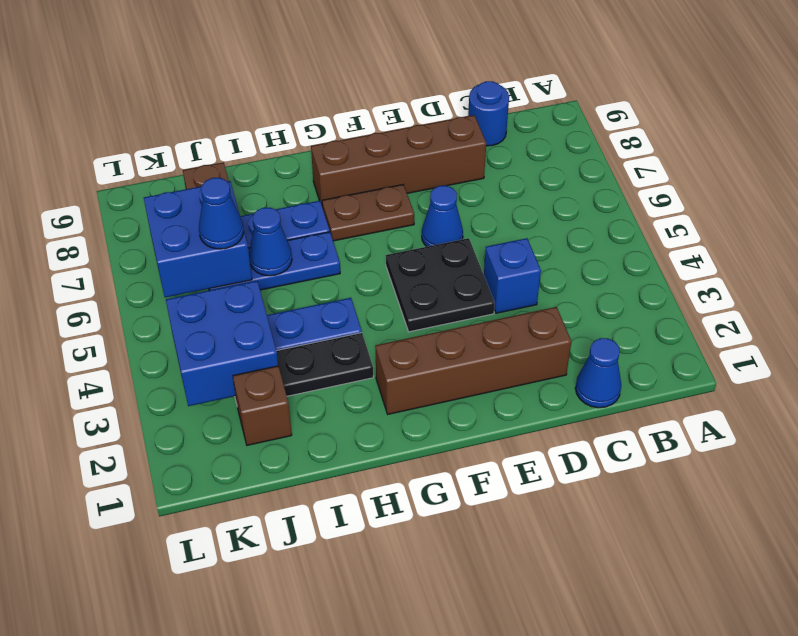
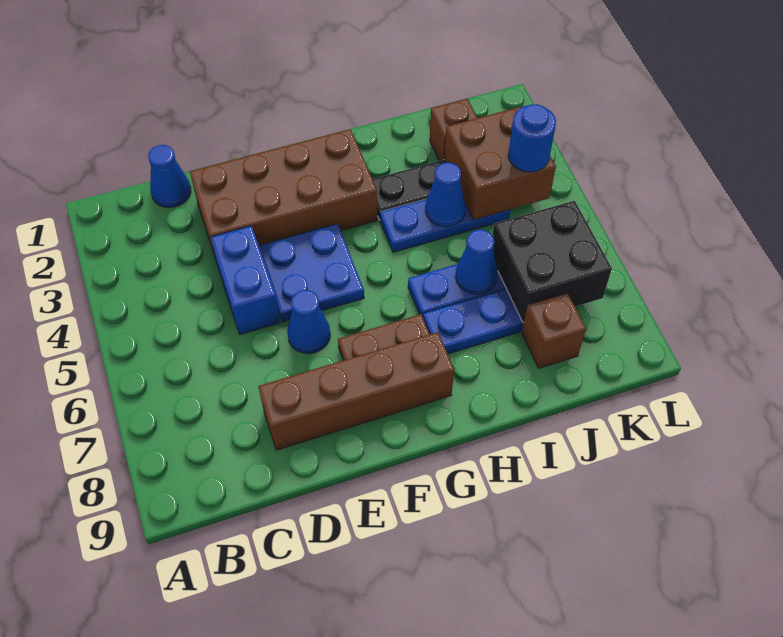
blue 1x1 round brick [468,81,509,146] -> blue 1x1 round brick moved to [508,104,556,172]
brown 1x4 brick [375,307,571,414] -> brown 2x4 brick [190,129,377,259]
blue 1x1 brick [484,238,541,313] -> blue 1x2 brick [211,226,280,334]
black 2x2 plate [386,238,495,332] -> blue 2x2 plate [259,224,364,322]
blue 2x2 brick [166,281,278,406] -> brown 2x2 brick [444,106,556,220]
blue 2x2 brick [144,181,252,297] -> black 2x2 brick [492,201,612,322]
blue 1x1 cone [199,178,244,249] -> blue 1x1 cone moved to [425,163,466,227]

